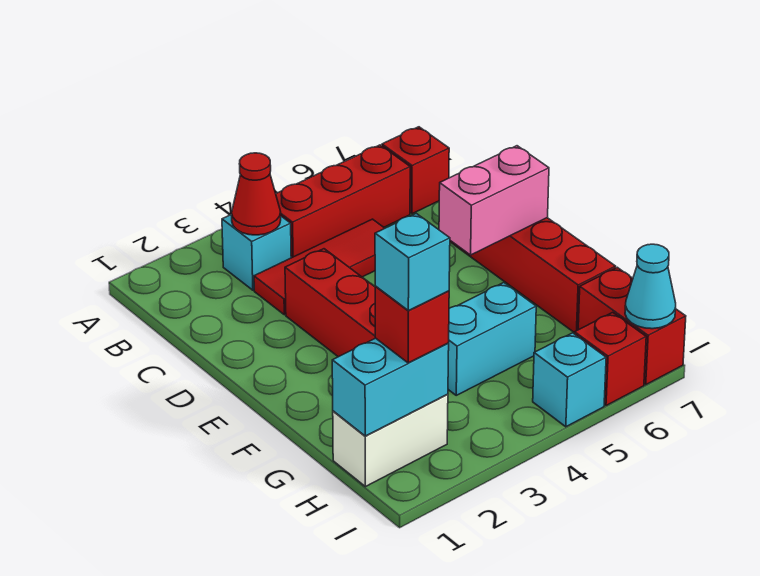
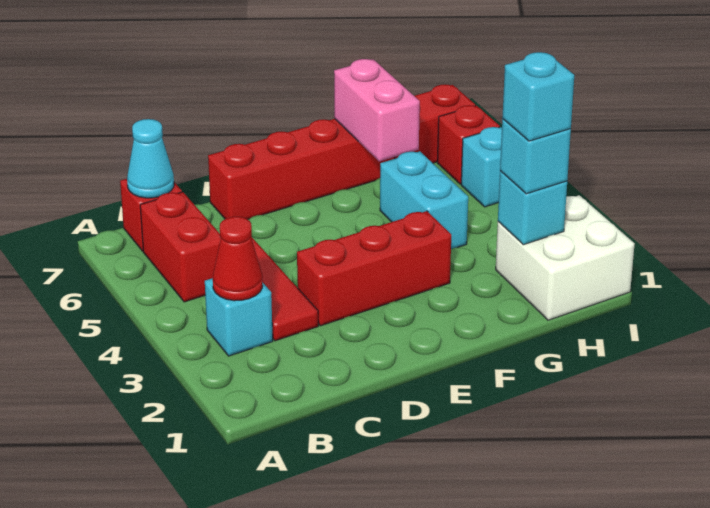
red 1x3 brick [276,145,410,258] -> red 1x2 brick [140,192,221,302]
pink 1x2 brick [439,146,549,255] -> pink 1x2 brick moved to [334,59,420,161]
white 1x2 brick [333,394,448,487] -> white 2x2 brick [496,195,635,320]
cyan 1x2 brick [332,338,449,436] -> cyan 1x1 brick [498,171,567,245]
red 1x1 brick [375,286,449,363] -> cyan 1x1 brick [500,119,571,194]
cyan 1x1 cone [625,244,676,329] -> cyan 1x1 cone moved to [127,119,174,198]

